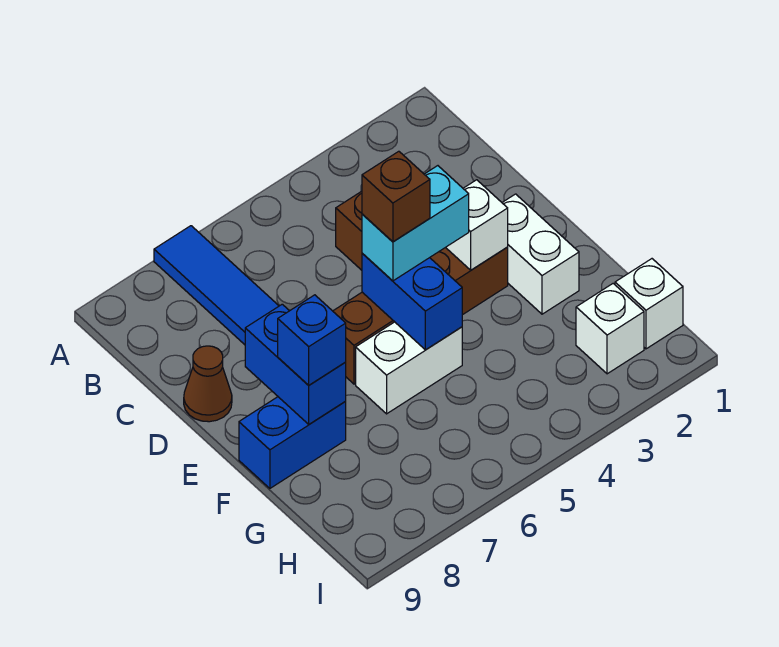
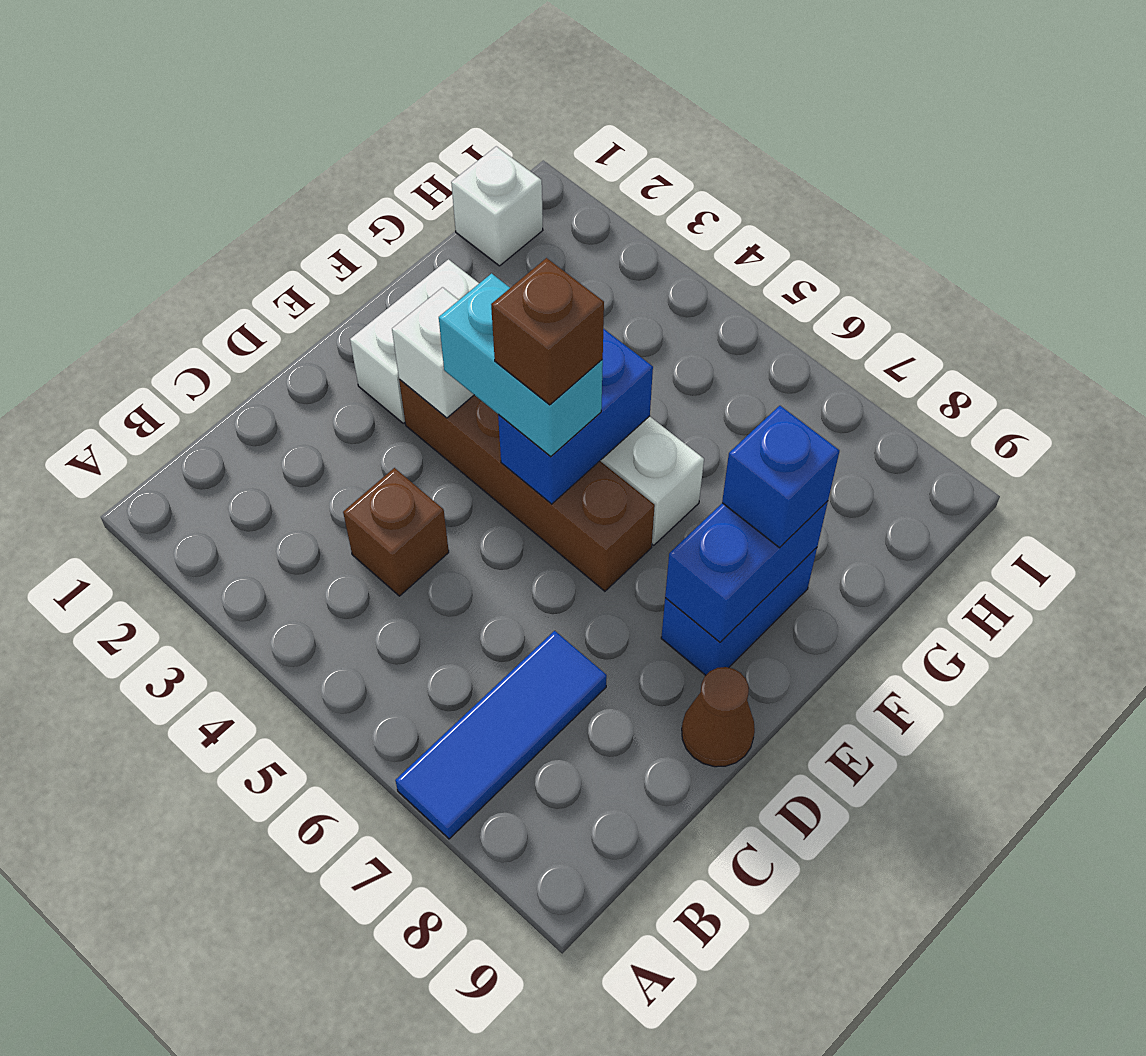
blue 1x2 brick [239,397,346,488] -> blue 1x2 brick turned to [661,548,817,675]
white 1x1 brick [576,284,644,374] -> none

